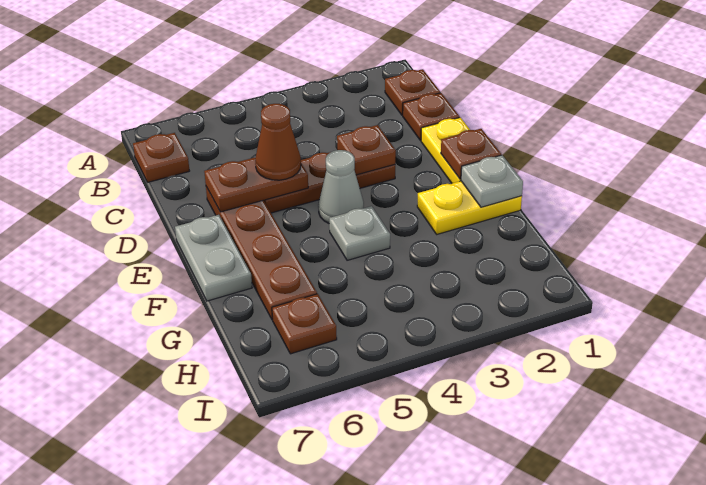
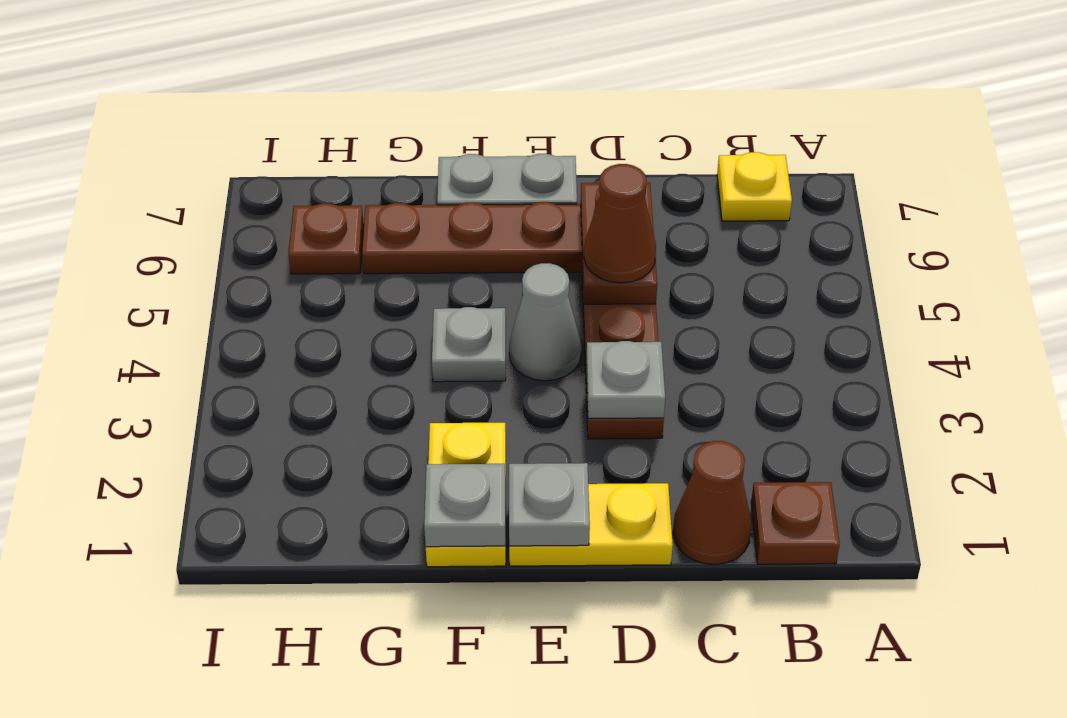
brown 1x1 plate [133,133,189,182] -> yellow 1x1 plate [717,152,792,221]
brown 1x1 plate [403,93,460,140] -> brown 1x1 cone [673,441,752,565]
brown 1x1 plate [337,125,396,175] -> grey 1x1 plate [586,341,665,418]
brown 1x1 plate [441,129,501,179] -> grey 1x1 plate [509,463,590,546]

